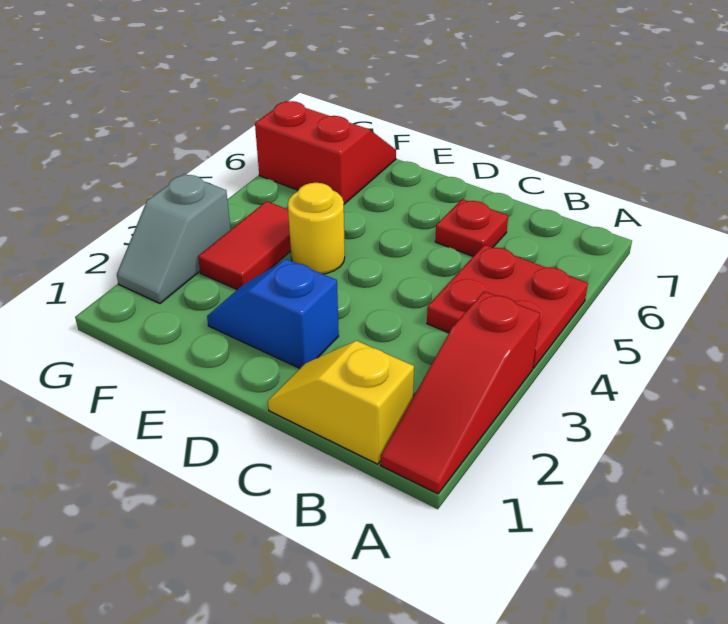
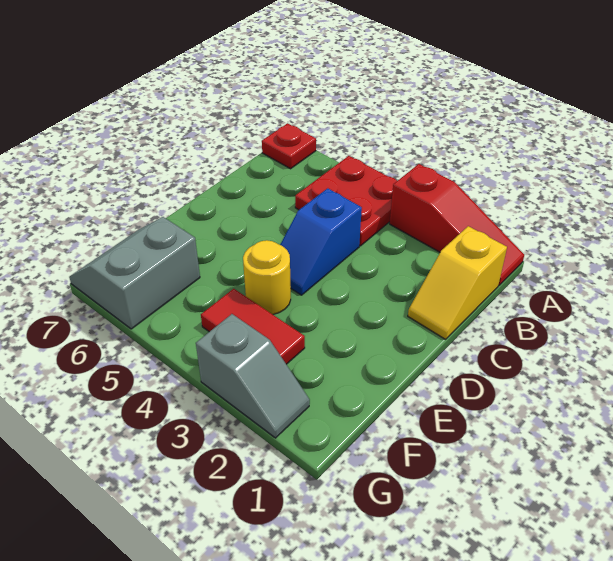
red 1x1 plate [435,199,508,256] -> red 1x1 plate moved to [262,123,316,169]
blue 1x2 slope [207,259,339,368] -> blue 1x2 slope moved to [280,188,362,295]
red 2x2 slope [255,101,396,204] -> grey 2x2 slope [69,217,200,329]

